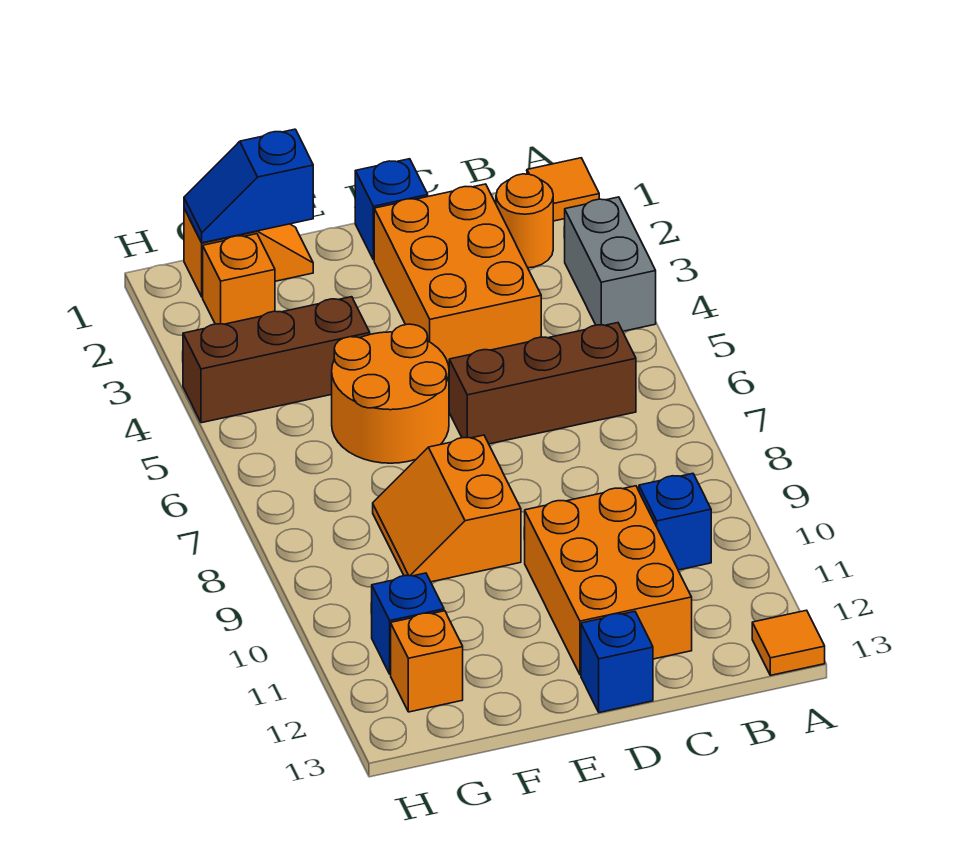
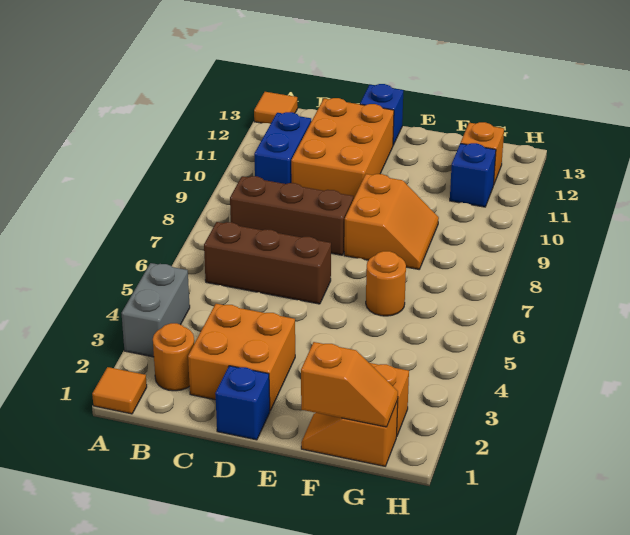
blue 1x1 brick [639,474,711,570] -> blue 1x2 brick [254,112,311,184]
orange 2x3 brick [374,184,541,366] -> orange 2x2 brick [188,304,295,410]
orange 2x2 round brick [332,324,449,463] -> orange 1x1 round brick [366,251,406,316]
blue 1x2 slope [184,129,313,243] -> orange 1x2 slope [301,342,398,427]
brown 1x3 brick [183,297,370,423] -> brown 1x3 brick moved to [230,176,353,255]

